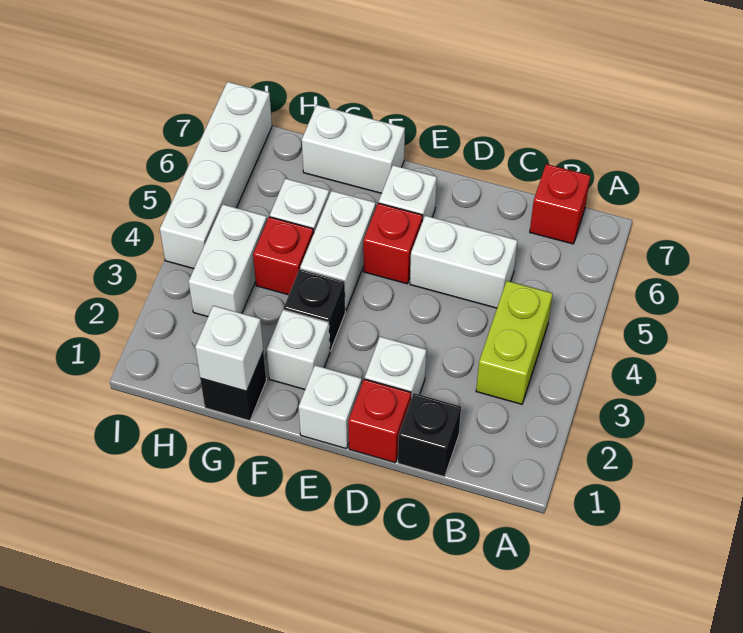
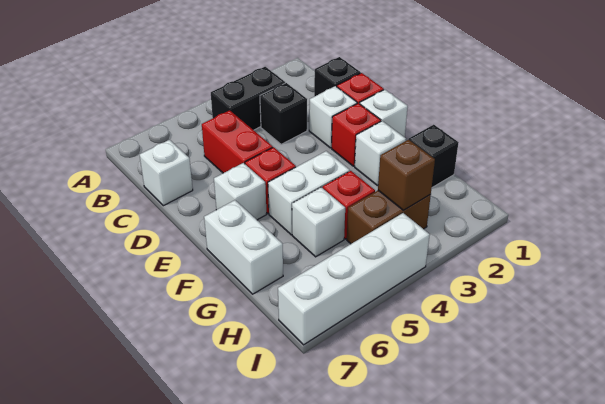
lime 1x2 brick [476,281,553,404] -> black 1x2 brick [211,67,285,130]
red 1x1 brick [530,164,590,244] -> red 1x1 brick moved to [332,103,381,166]
white 1x2 brick [410,216,518,308] -> red 1x2 brick [202,110,273,173]
black 1x1 brick [283,269,345,351] -> black 1x1 brick moved to [260,83,307,144]
white 1x1 brick [195,306,263,391] -> white 1x1 brick moved to [140,140,193,206]
white 1x2 brick [189,205,267,317] -> brown 1x2 brick [347,191,431,244]
none -> brown 1x1 brick [378,139,435,210]

